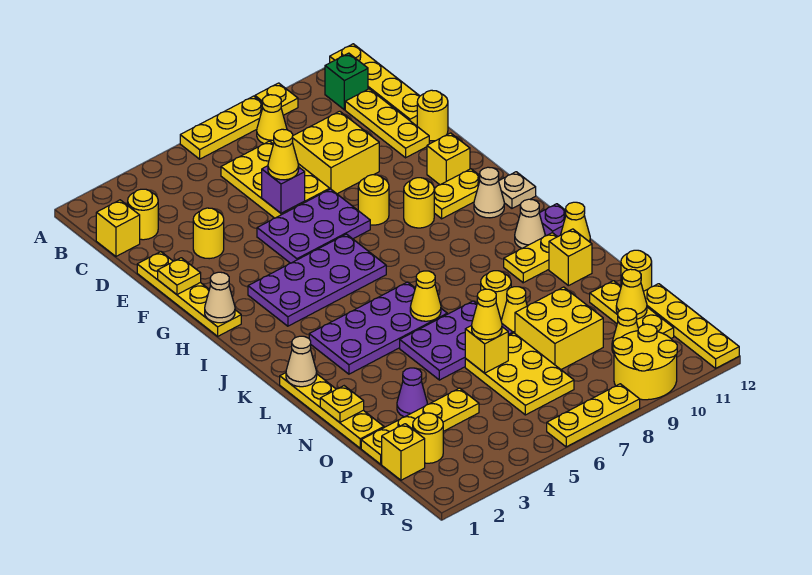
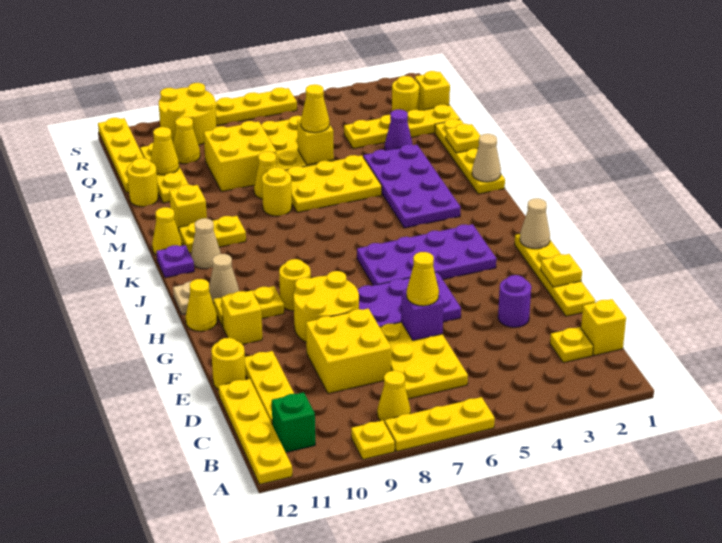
yellow 1x1 round brick [128,189,158,240] -> yellow 1x1 plate [550,327,593,363]
yellow 1x1 round brick [193,208,224,259] -> purple 1x1 round brick [498,275,531,327]
yellow 1x1 round brick [358,175,389,225] -> yellow 2x2 round brick [294,271,359,342]
purple 2x4 plate [309,282,447,374] -> purple 2x4 plate turned to [363,144,461,228]
yellow 1x1 cone [410,271,441,321] -> yellow 1x1 cone moved to [186,279,217,331]
purple 2x3 plate [400,301,513,380] -> yellow 2x3 plate [285,155,382,212]

